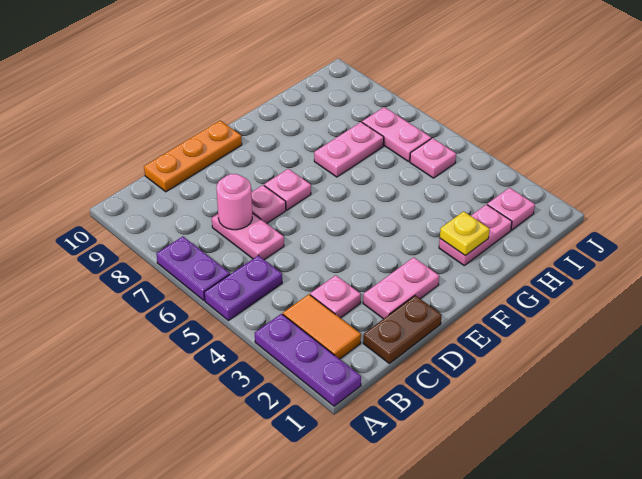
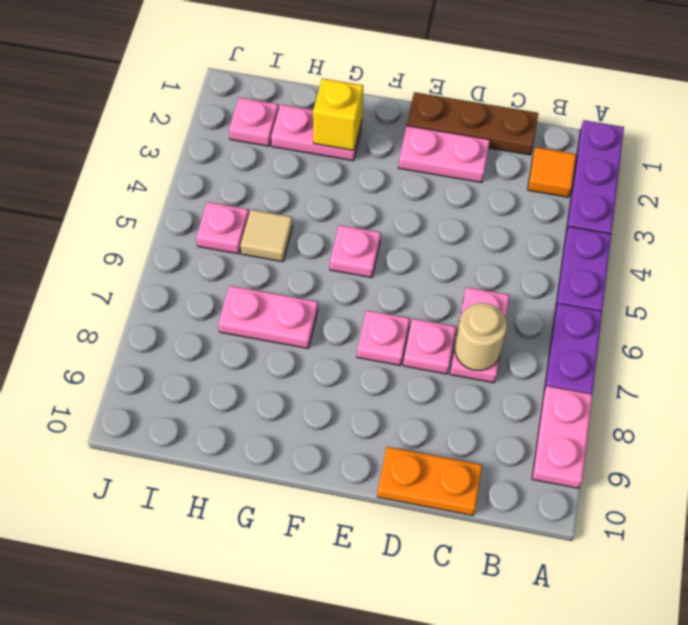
purple 1x2 plate [204,255,282,321] -> purple 1x2 plate turned to [556,227,611,311]
orange 1x2 tile [283,294,361,359] -> orange 1x1 tile [528,147,576,197]
brown 1x2 plate [363,296,442,364] -> brown 1x3 plate [407,92,538,155]
pink 1x1 plate [310,275,361,318] -> pink 1x1 plate moved to [330,225,381,278]
pink 1x1 round brick [216,174,252,230] -> tan 1x1 round brick [455,303,507,371]
orange 1x3 plate [144,121,242,192] -> orange 1x2 plate [377,447,482,516]
yellow 1x1 plate [440,211,490,256] -> yellow 1x1 brick [313,78,363,150]
none -> tan 1x1 tile [240,210,293,262]
pink 1x2 plate [362,107,431,162] -> pink 1x2 plate moved to [532,386,592,488]

